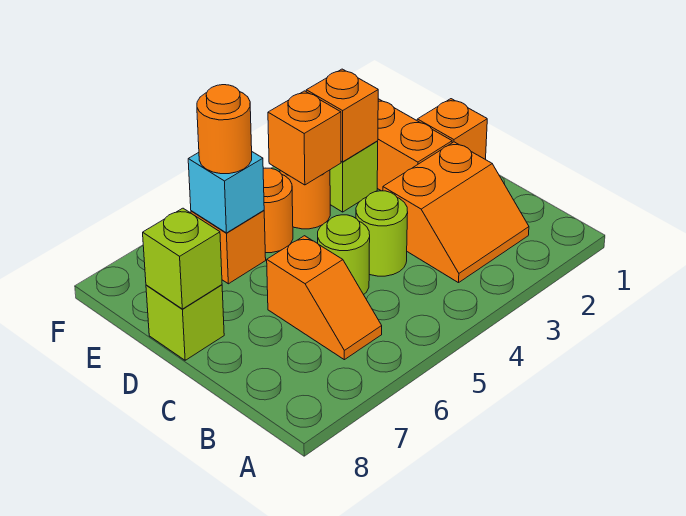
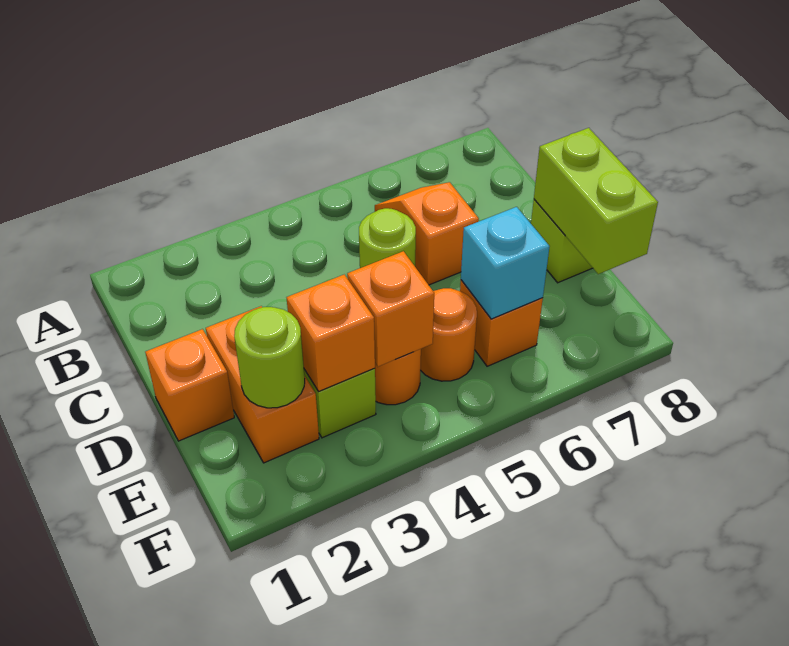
orange 2x2 slope [383,142,529,283] -> none
lime 1x1 round brick [356,191,408,276] -> lime 1x1 round brick moved to [234,307,305,408]
lime 1x1 brick [143,208,222,309] -> lime 1x2 brick [534,128,658,274]
orange 1x1 round brick [197,85,252,174] -> none

